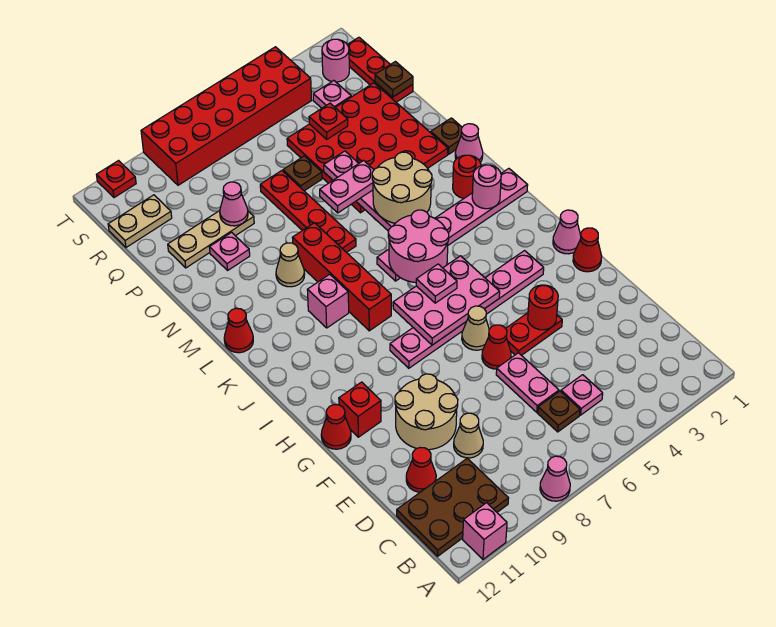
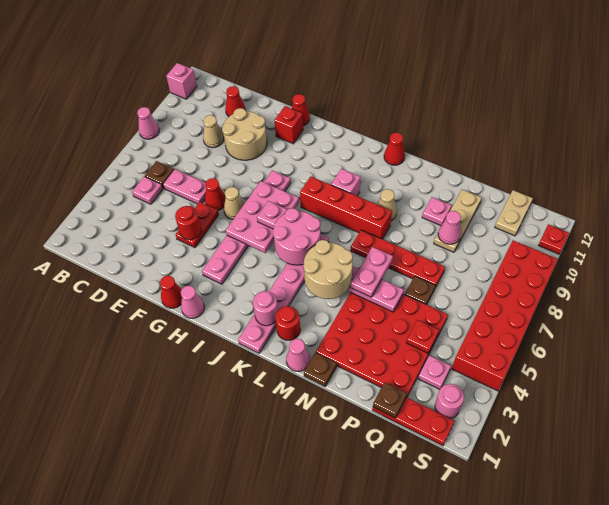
brown 2x3 plate [397,458,509,556] -> none

